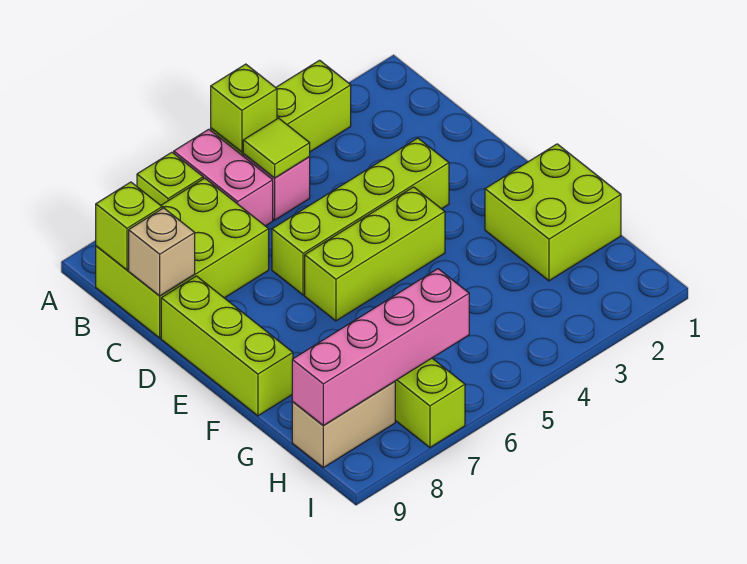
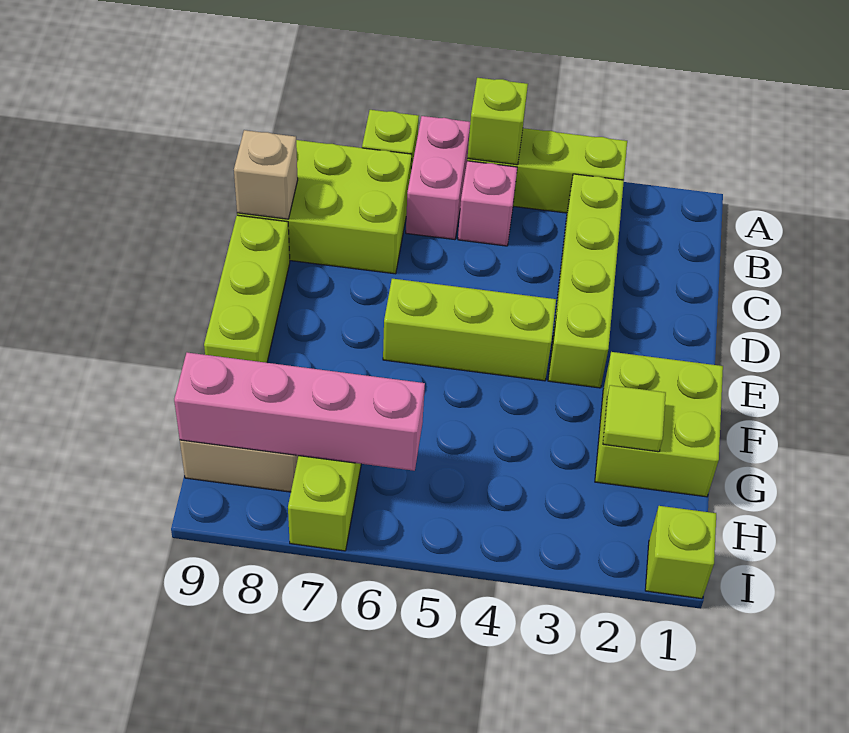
lime 1x1 tile [243,118,310,178] -> lime 1x1 tile moved to [603,385,666,452]
lime 1x1 brick [96,182,162,270] -> lime 1x1 brick moved to [645,506,716,599]
lime 1x4 brick [272,138,449,295] -> lime 1x4 brick turned to [548,174,624,388]

